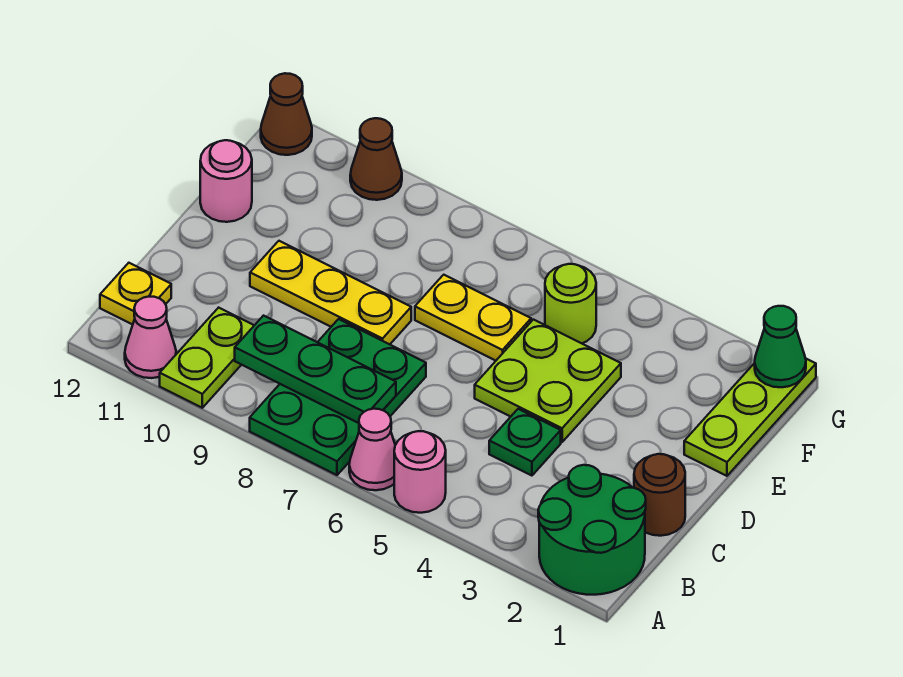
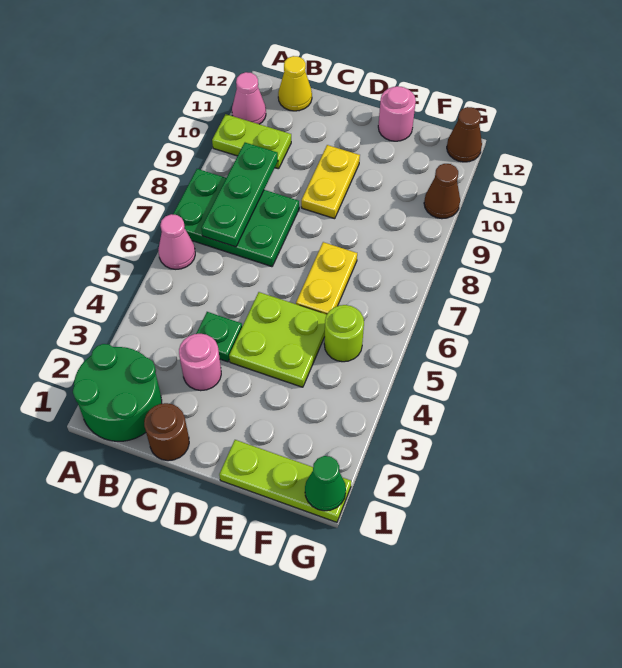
pink 1x1 round brick [394,431,446,513] -> pink 1x1 round brick moved to [179,334,221,391]
yellow 1x1 plate [100,263,171,325] -> yellow 1x1 cone [278,56,312,111]
yellow 1x3 plate [250,241,411,344] -> yellow 1x2 plate [301,145,360,219]

